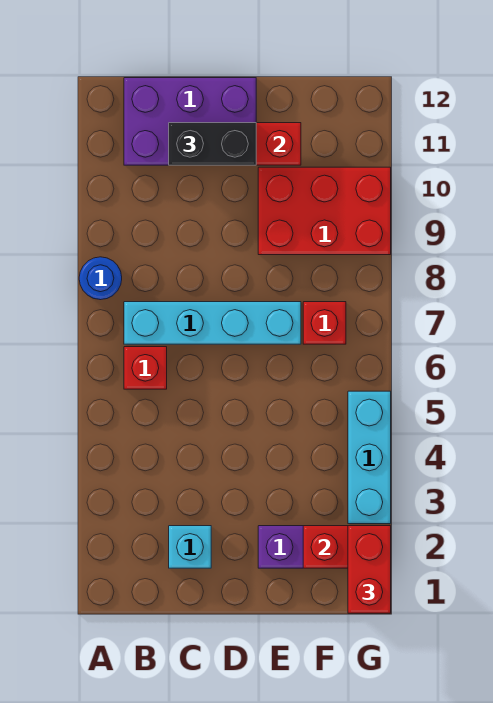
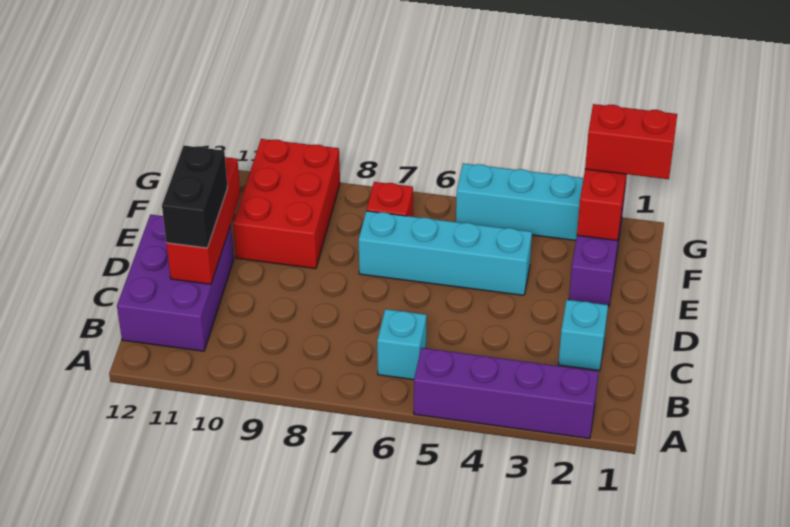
none -> purple 1x4 brick [414,348,598,439]
blue 1x1 round brick [79,257,122,300] -> none
red 1x1 brick [124,347,167,389] -> cyan 1x1 brick [377,309,427,380]
cyan 1x4 brick [124,302,301,344] -> cyan 1x4 brick turned to [359,211,532,295]

